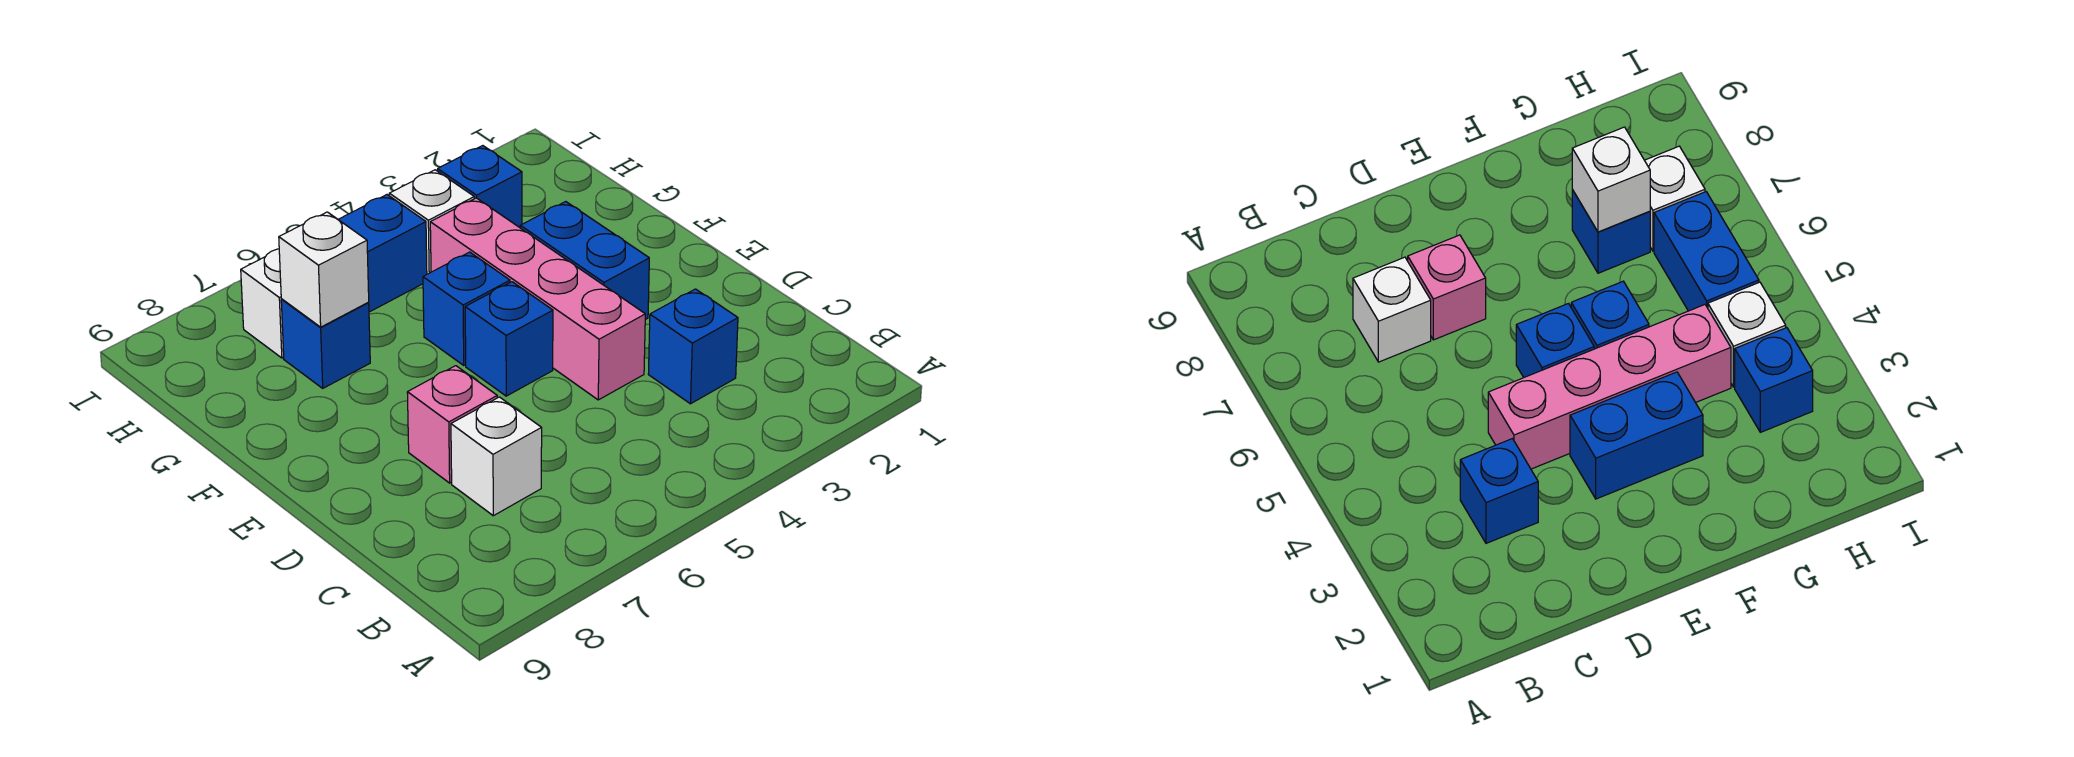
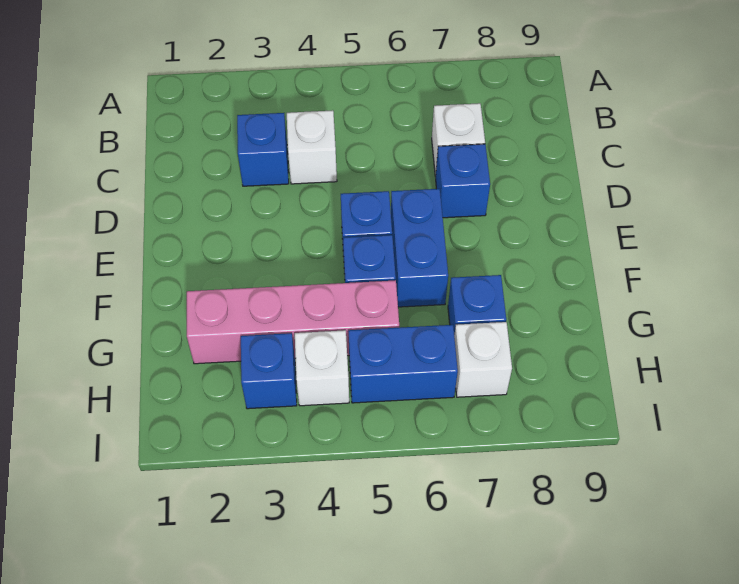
pink 1x4 brick [430,198,645,400] -> pink 1x4 brick turned to [187,280,399,364]
pink 1x1 brick [407,366,497,483] -> blue 1x1 brick [436,144,490,218]
blue 1x2 brick [520,202,649,320] -> blue 1x2 brick moved to [391,189,448,307]
white 1x1 brick [279,212,369,327] -> white 1x1 brick moved to [287,110,337,184]

